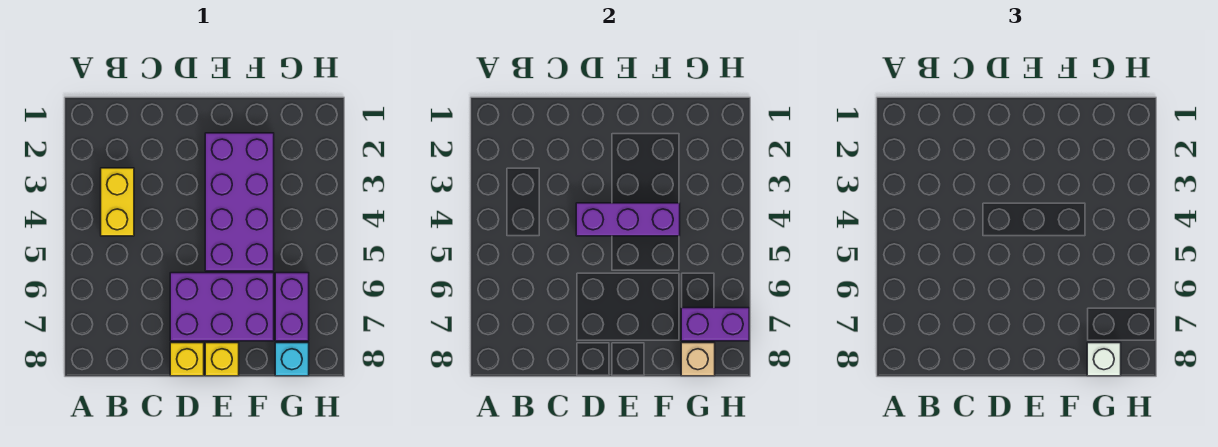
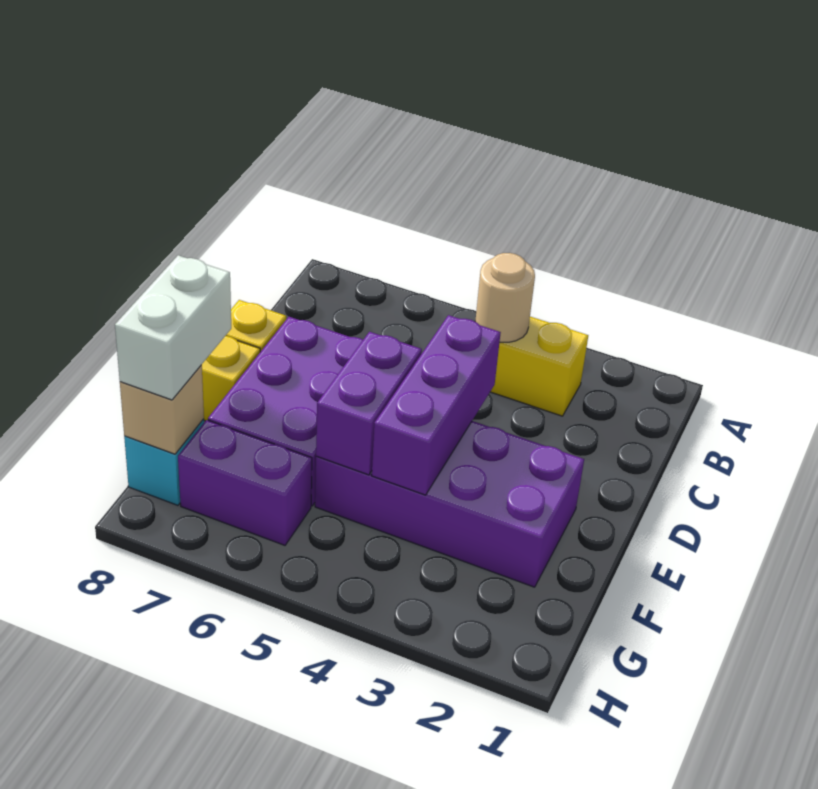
none -> tan 1x1 round brick [475,253,535,342]
purple 1x2 brick [681,308,749,341] -> purple 1x2 brick moved to [316,332,422,475]
white 1x1 brick [1087,343,1121,376] -> white 1x2 brick [115,255,231,400]

